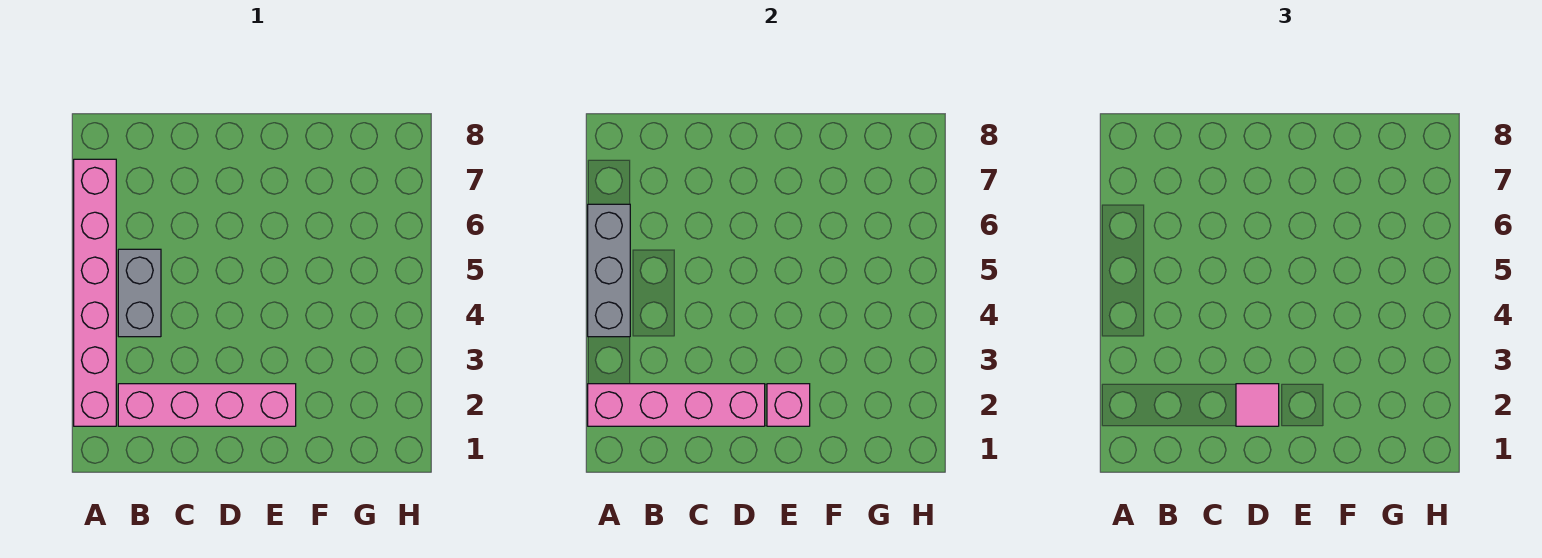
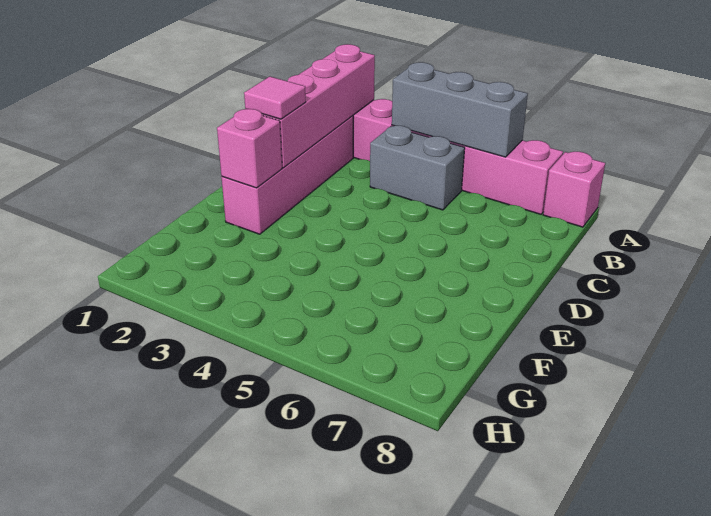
none -> pink 1x1 brick [543,152,605,227]

